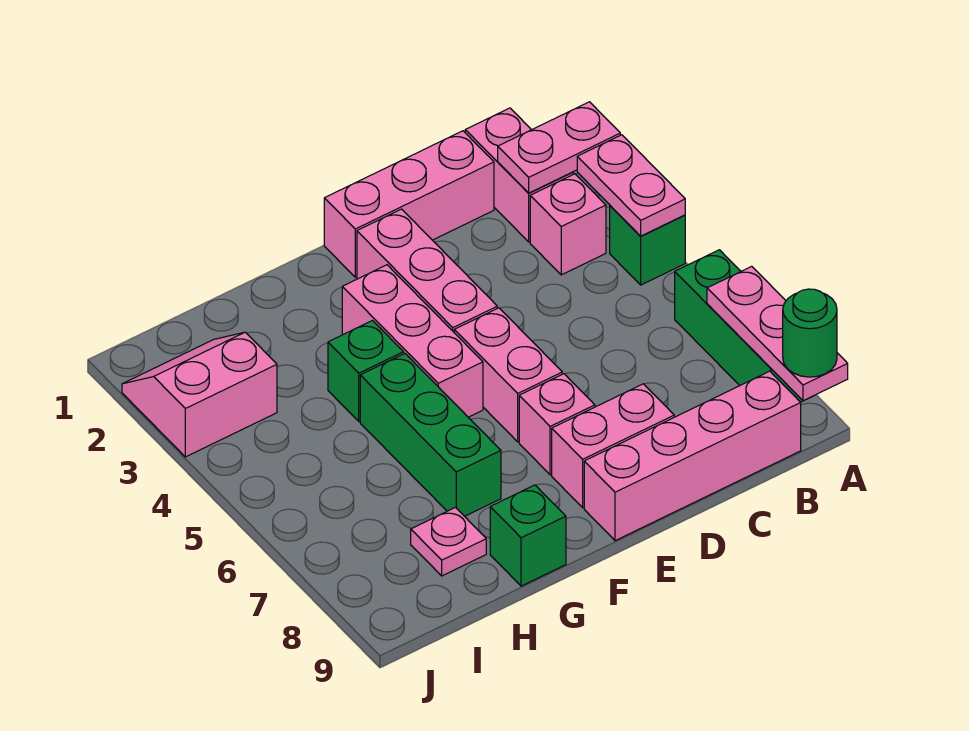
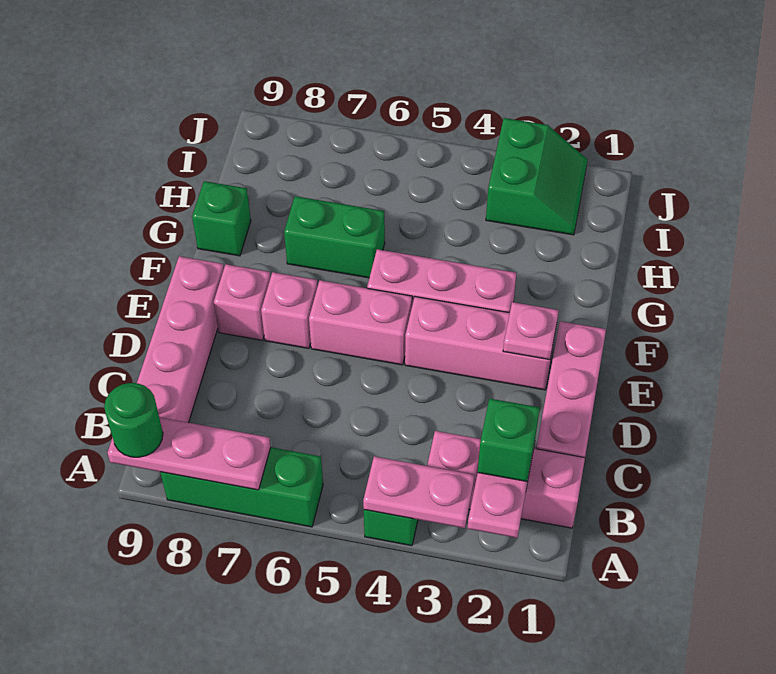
pink 1x2 brick [552,384,674,507] -> pink 1x1 brick [214,264,271,340]
green 1x1 brick [328,321,404,421] -> green 1x1 brick moved to [478,399,540,481]
green 1x3 brick [360,354,501,516] -> green 1x2 brick [284,196,385,278]
pink 1x1 plate [411,508,486,576] -> pink 1x1 plate moved to [503,302,559,360]
pink 2x2 slope [122,332,277,457] -> green 2x2 slope [486,118,588,235]

